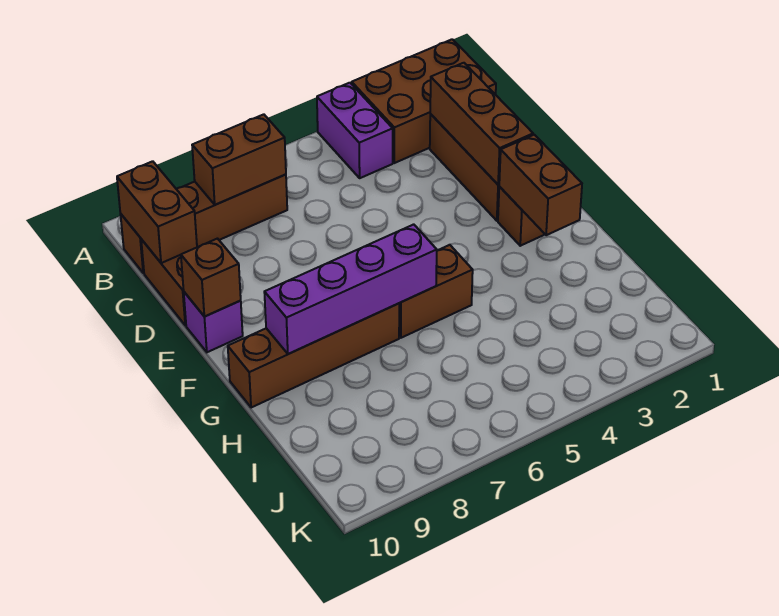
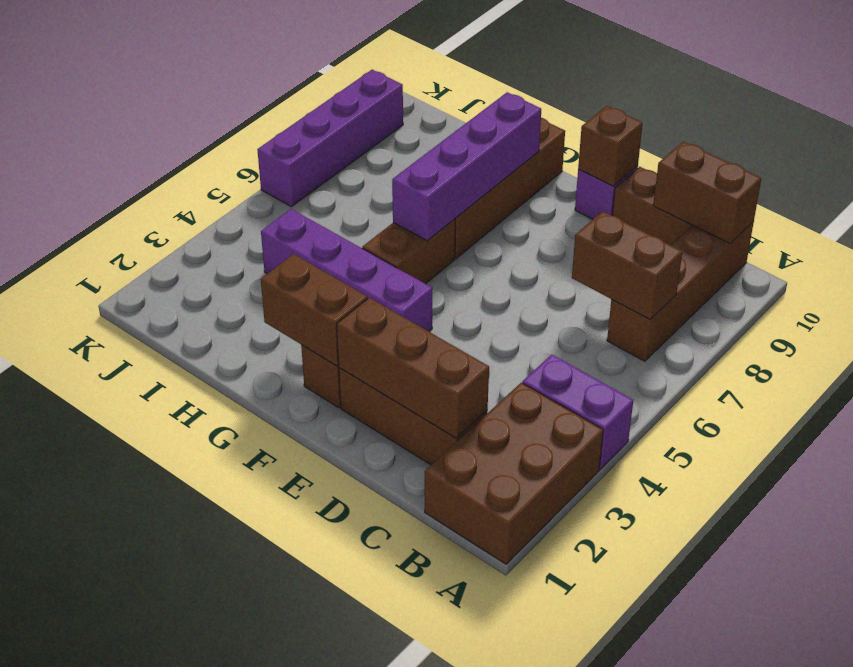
brown 1x2 brick [192,114,286,205] -> brown 1x2 brick turned to [572,211,682,319]
none -> purple 1x4 brick [261,209,432,331]
none -> purple 1x4 brick [257,70,403,207]

